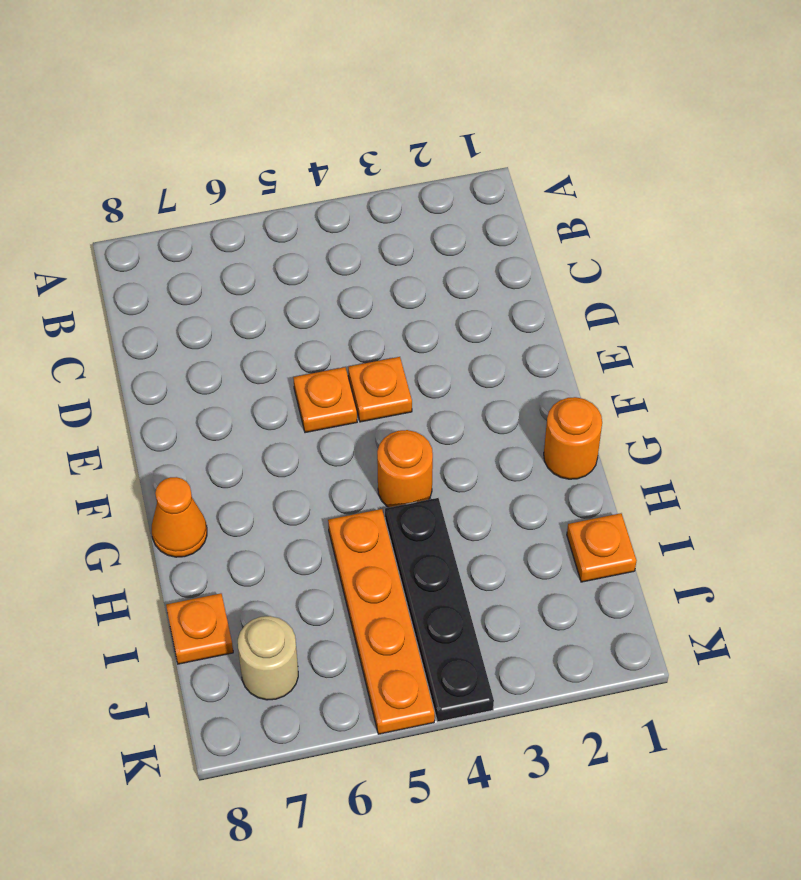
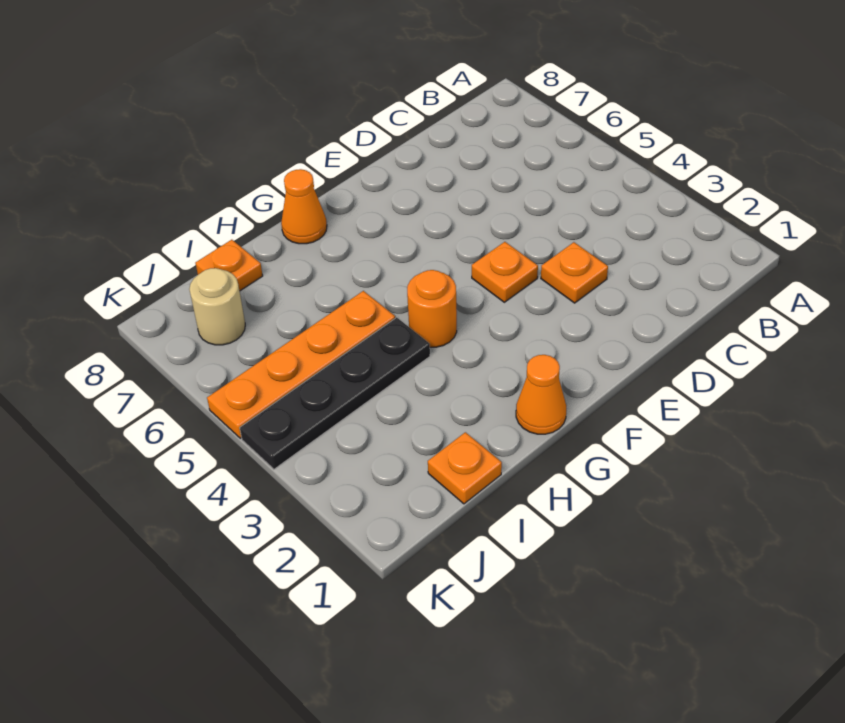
orange 1x1 plate [293,367,357,433] -> orange 1x1 plate moved to [541,242,608,303]
orange 1x1 round brick [544,397,602,479] -> orange 1x1 cone [516,355,566,434]

